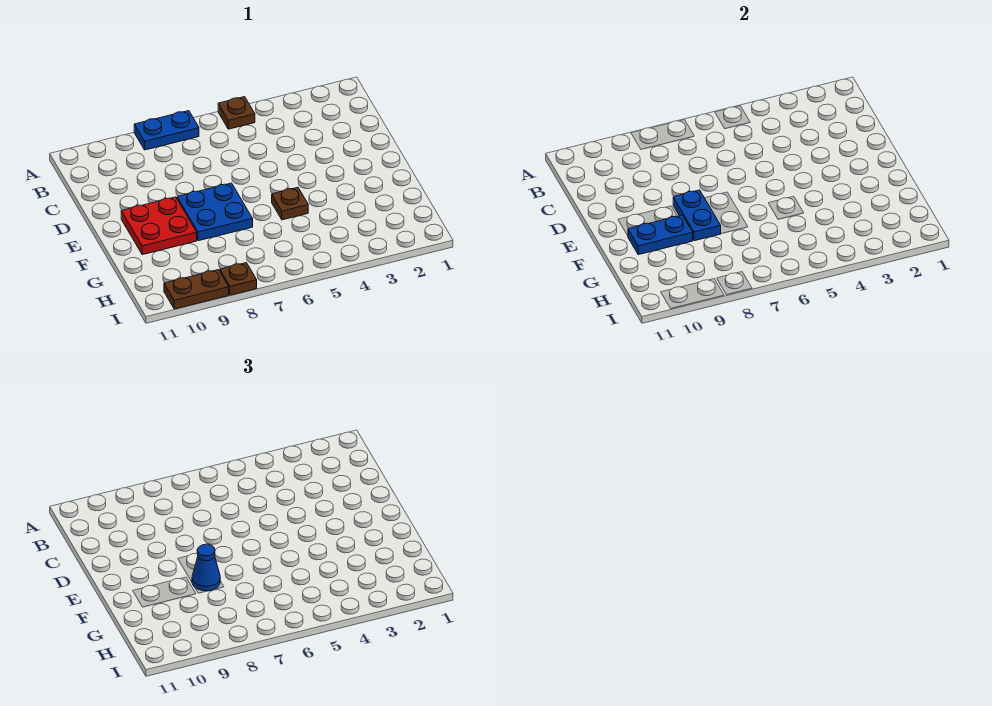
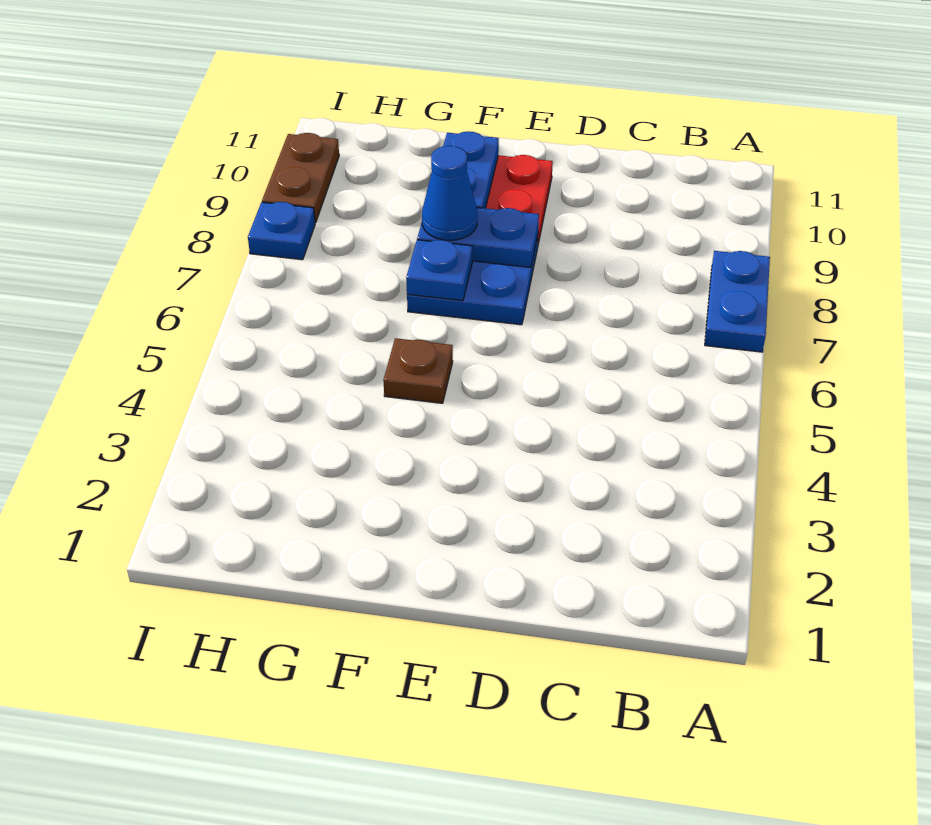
brown 1x1 plate [218,97,255,129] -> none
none -> blue 1x1 plate [406,240,472,301]
brown 1x1 plate [220,263,257,295] -> blue 1x1 plate [248,202,315,260]

